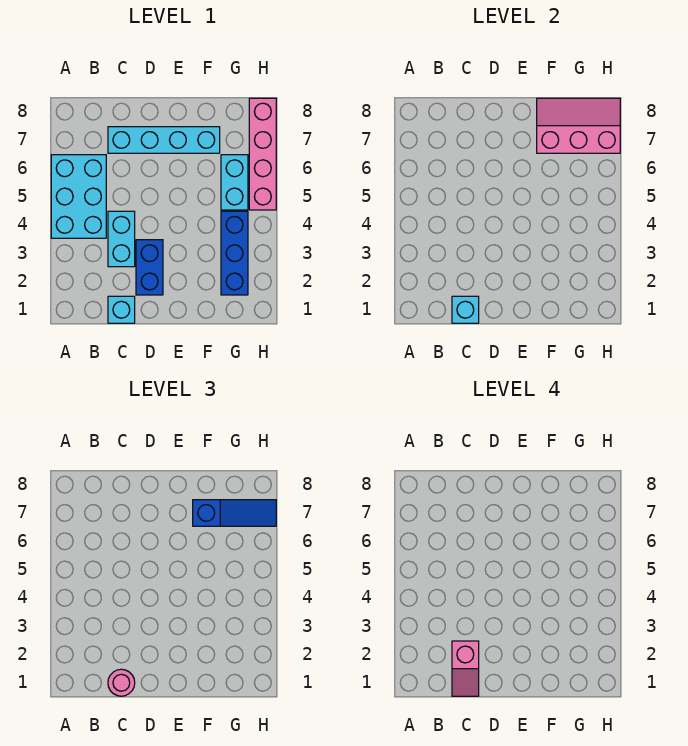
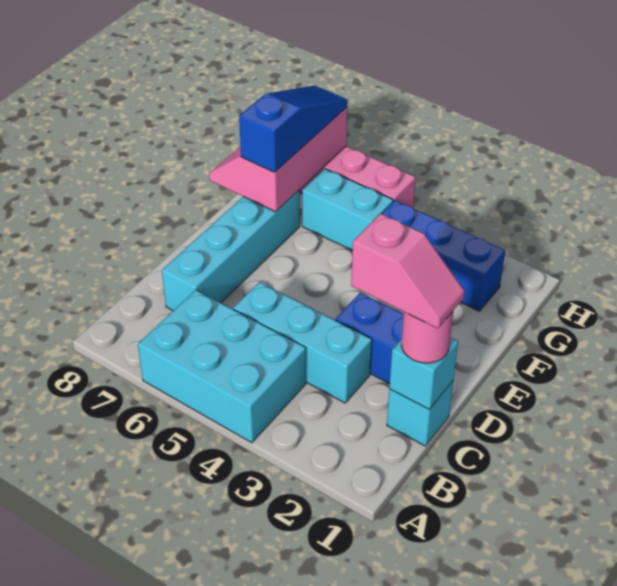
cyan 1x2 brick [108,211,135,267] -> cyan 1x3 brick [233,282,372,403]

